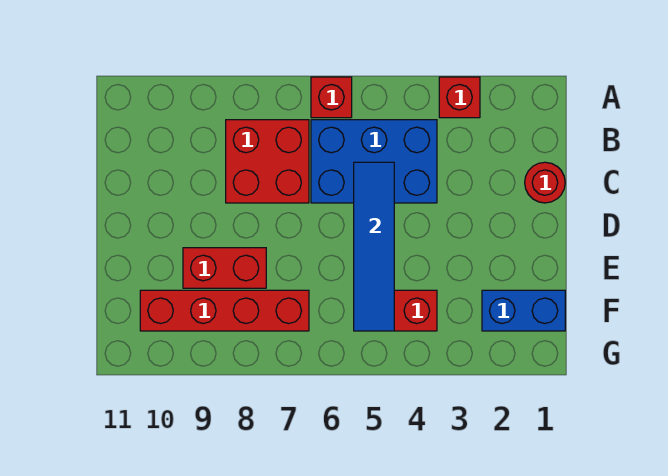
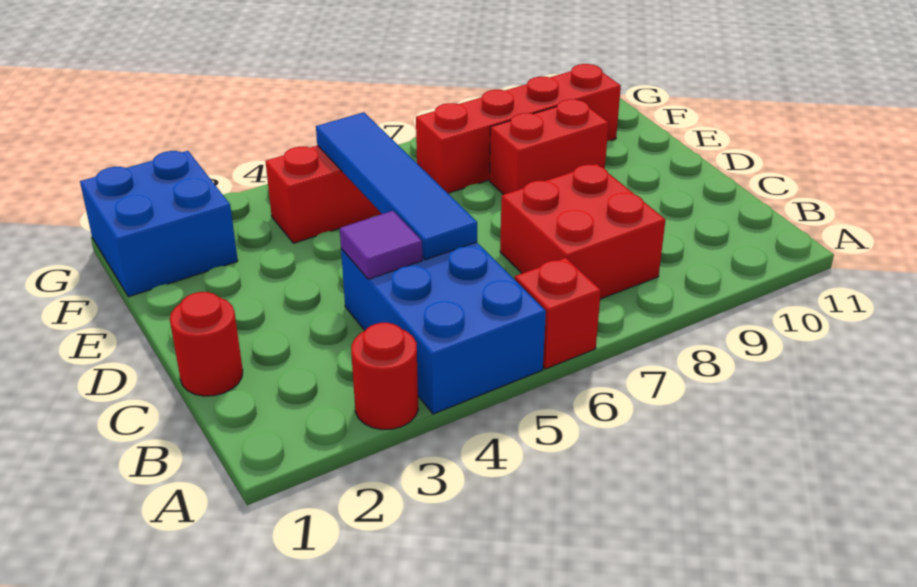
red 1x1 brick [439,77,480,118] -> red 1x1 round brick [351,323,418,430]
blue 2x3 brick [311,120,437,203] -> blue 2x3 brick turned to [341,242,546,414]
none -> purple 1x1 tile [340,211,422,279]
blue 1x2 brick [482,290,565,331] -> blue 2x2 brick [80,151,238,297]

